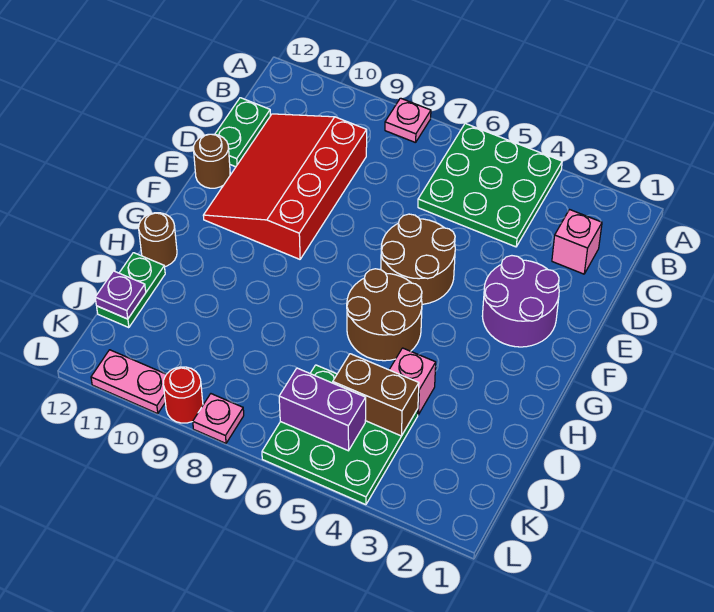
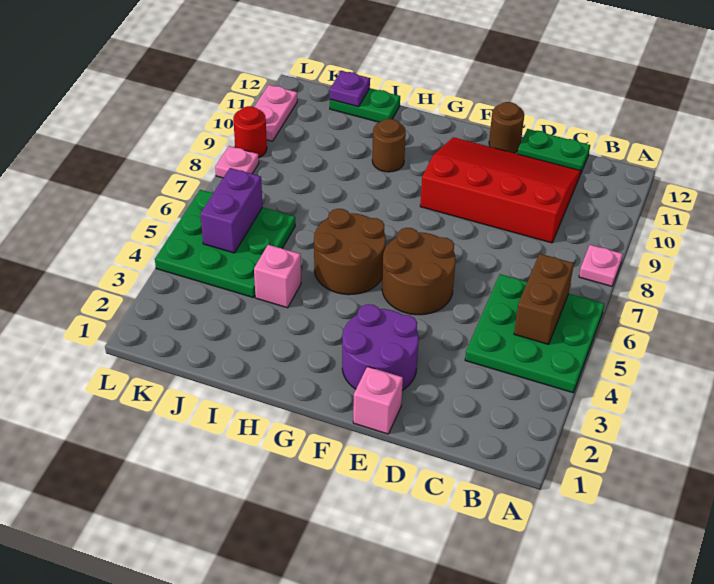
pink 1x1 brick [552,210,602,274] -> pink 1x1 brick moved to [353,367,403,434]
brown 1x1 round brick [139,213,177,266] -> brown 1x1 round brick moved to [372,119,406,172]
brown 1x2 brick [333,354,419,436] -> brown 1x2 brick moved to [514,254,574,344]

